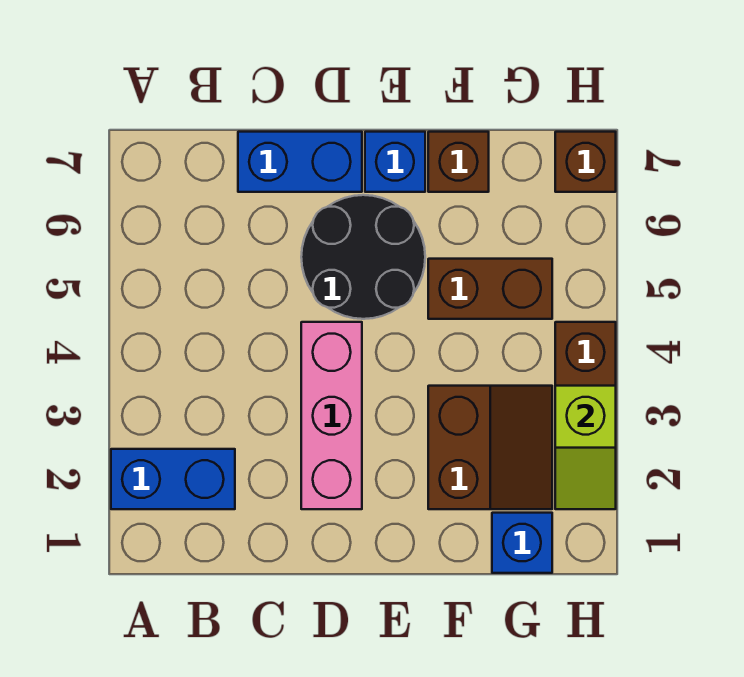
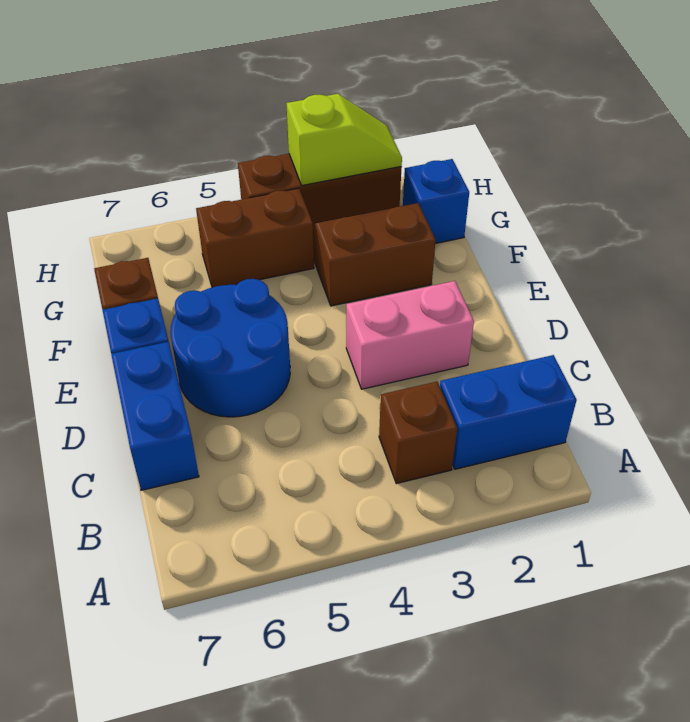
blue 1x2 brick [111,449,235,509] -> blue 1x2 brick turned to [440,355,577,469]
pink 1x3 brick [301,322,362,509] -> pink 1x2 brick [346,281,474,389]
black 2x2 round brick [301,195,425,319] -> blue 2x2 round brick [170,279,290,417]
brown 1x2 brick [428,259,552,319] -> brown 1x2 brick turned to [196,189,314,287]
brown 1x1 brick [555,132,616,192] -> brown 1x1 brick moved to [379,382,457,484]

